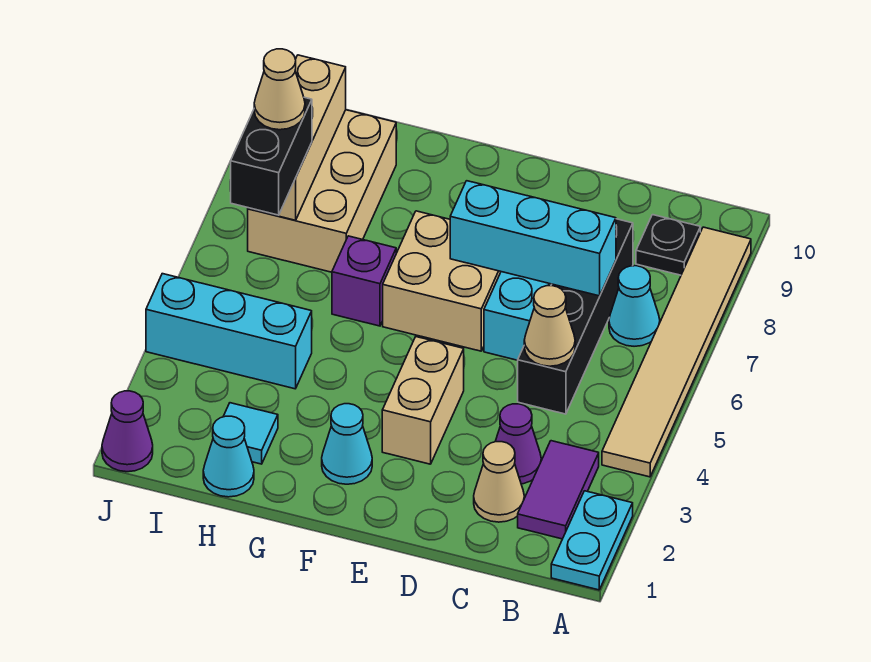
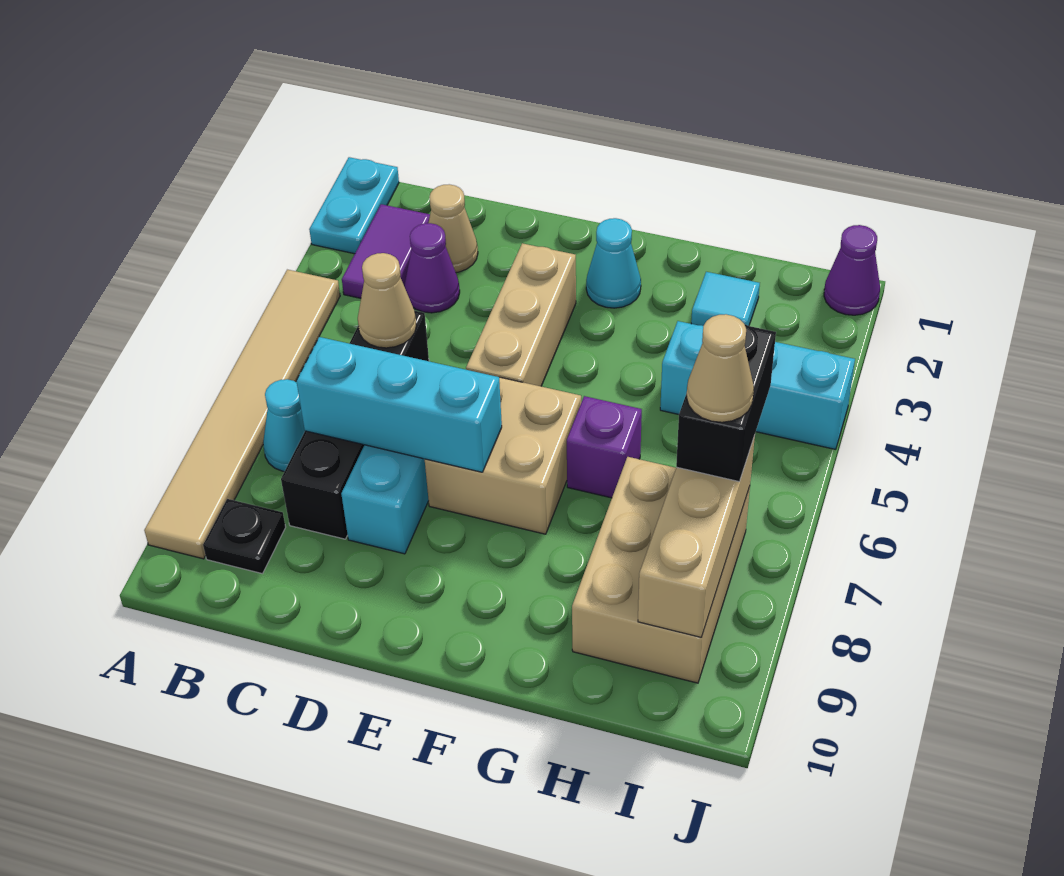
tan 1x2 brick [382,337,464,464] -> tan 1x3 brick [466,243,576,386]
cyan 1x1 cone [203,416,254,497] -> none

